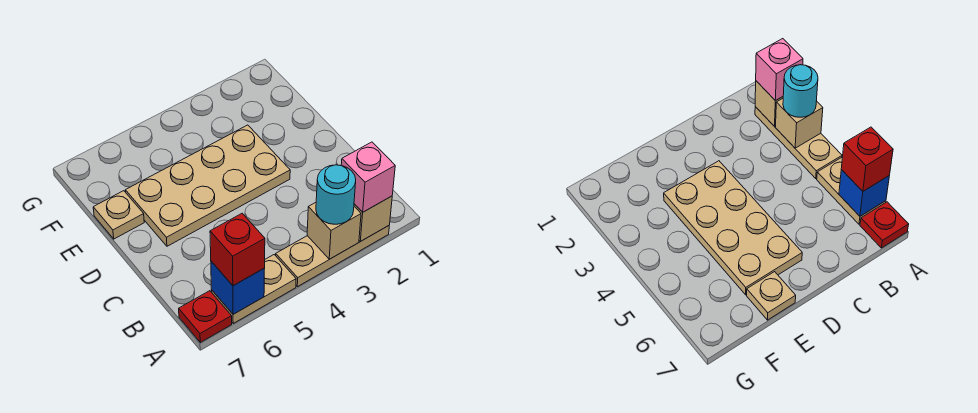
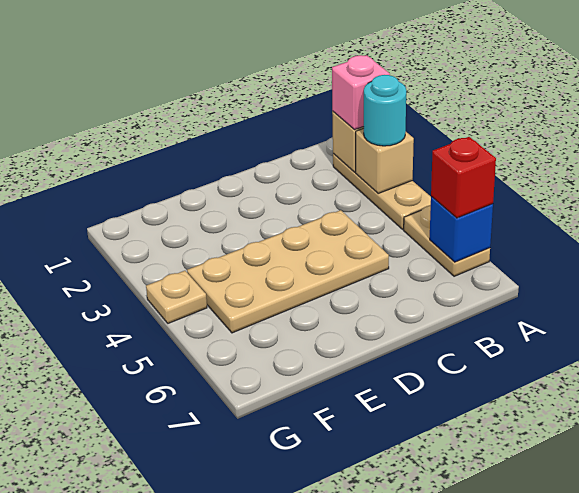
red 1x1 plate [179,291,232,342] -> none
tan 2x4 plate [125,125,290,246] -> tan 2x4 plate turned to [187,210,389,333]
tan 1x1 plate [93,191,144,239] -> tan 1x1 plate moved to [146,271,207,323]

